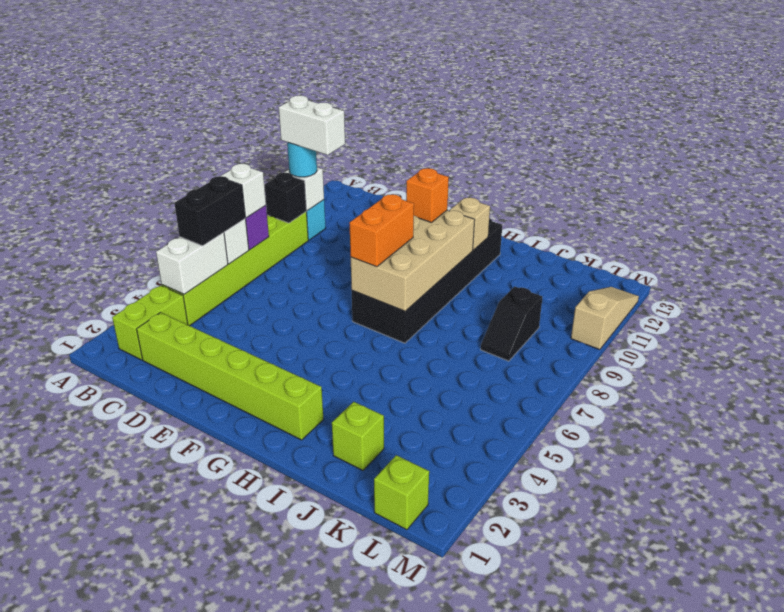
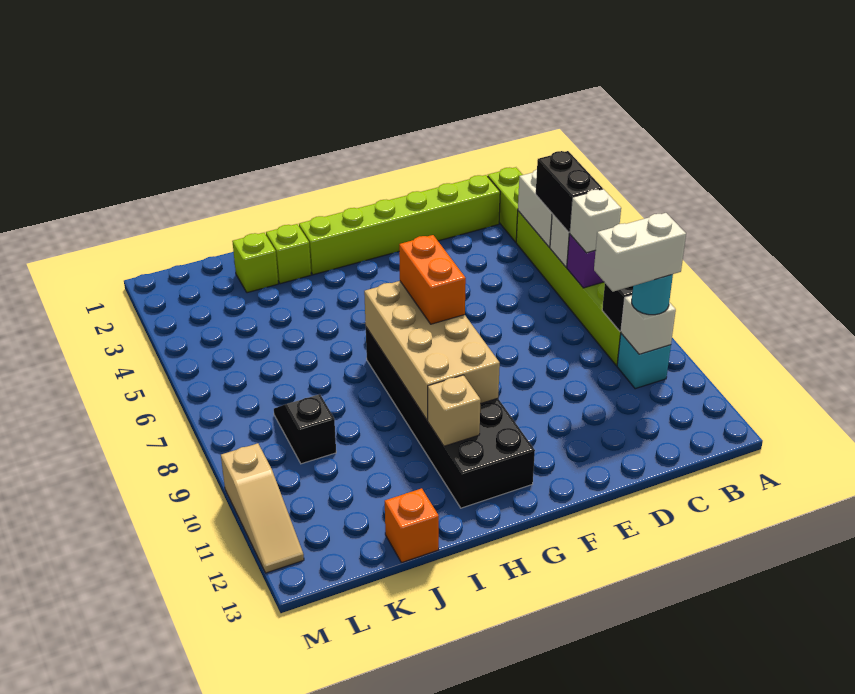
orange 1x1 brick [406,168,449,223] -> orange 1x1 brick moved to [385,488,439,563]
lime 1x1 brick [374,455,429,530] -> lime 1x1 brick moved to [266,224,311,284]

